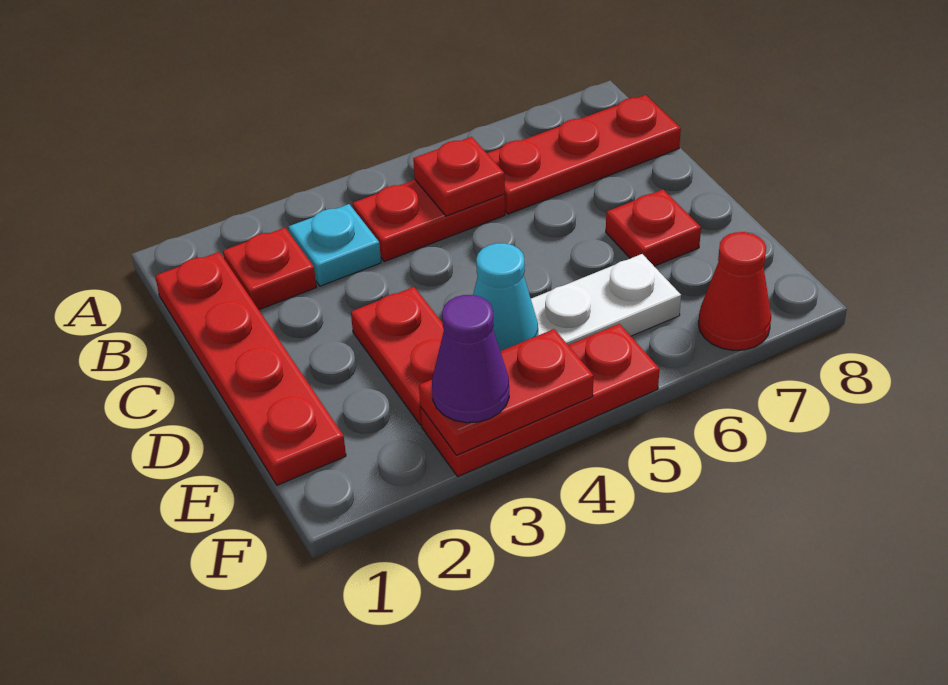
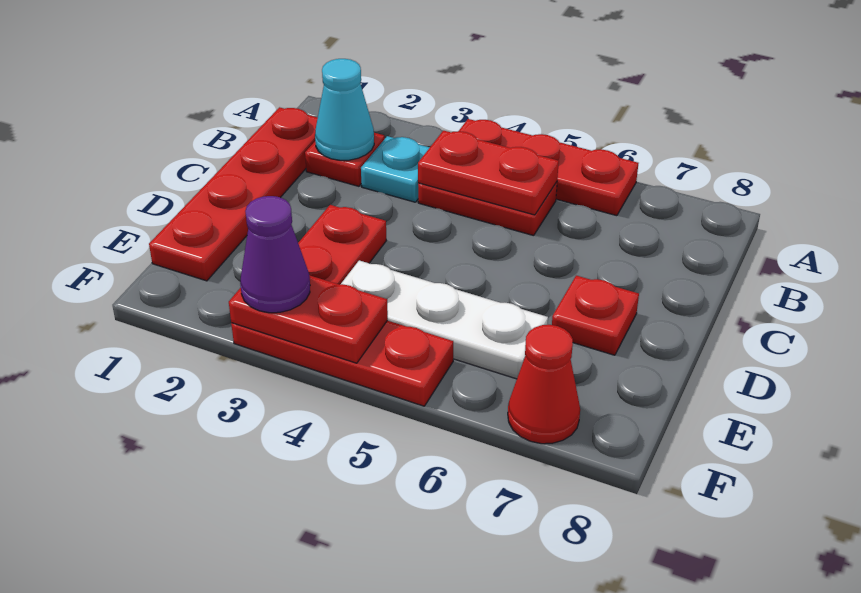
red 1x1 plate [413,137,505,216] -> red 1x2 plate [418,131,559,215]
red 1x3 plate [487,95,681,214] -> red 1x3 plate moved to [459,119,638,216]
cyan 1x1 cone [473,243,538,351] -> cyan 1x1 cone moved to [315,59,374,160]

